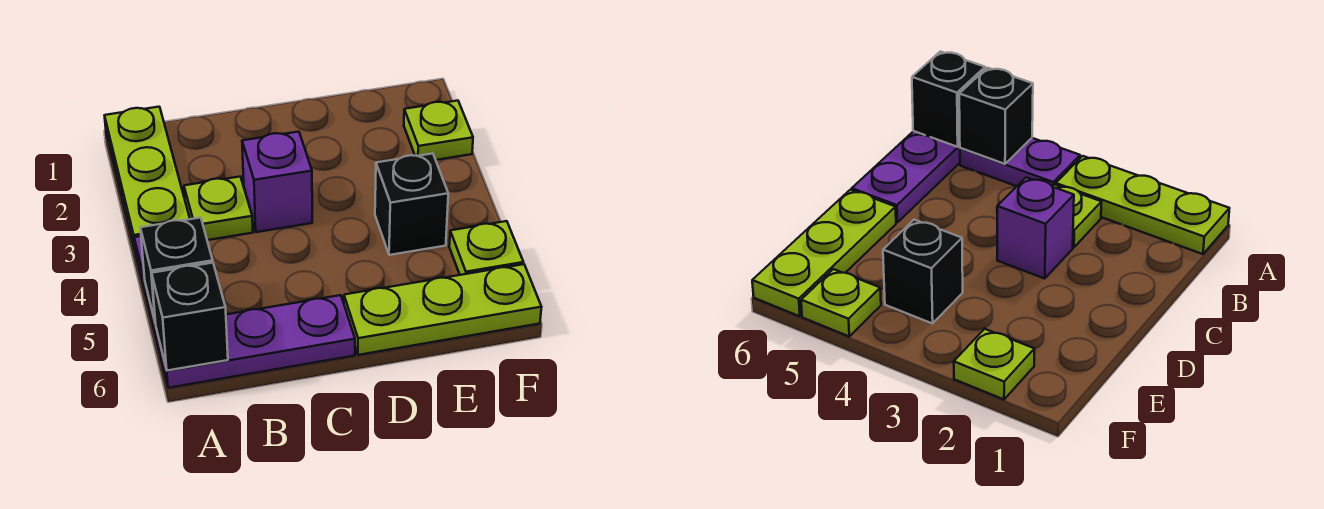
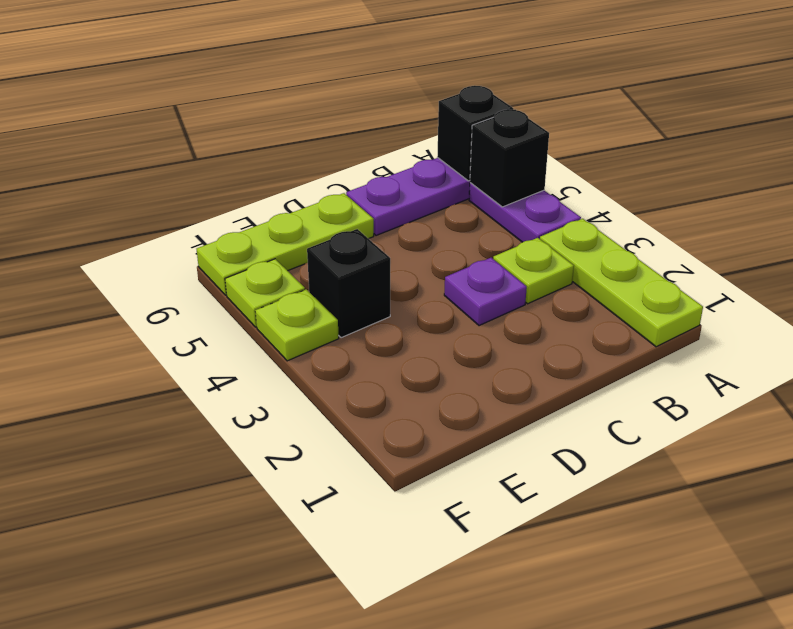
purple 1x1 brick [242,132,312,232] -> purple 1x1 plate [444,258,527,326]
lime 1x1 plate [404,101,473,160] -> lime 1x1 plate moved to [255,289,339,361]

